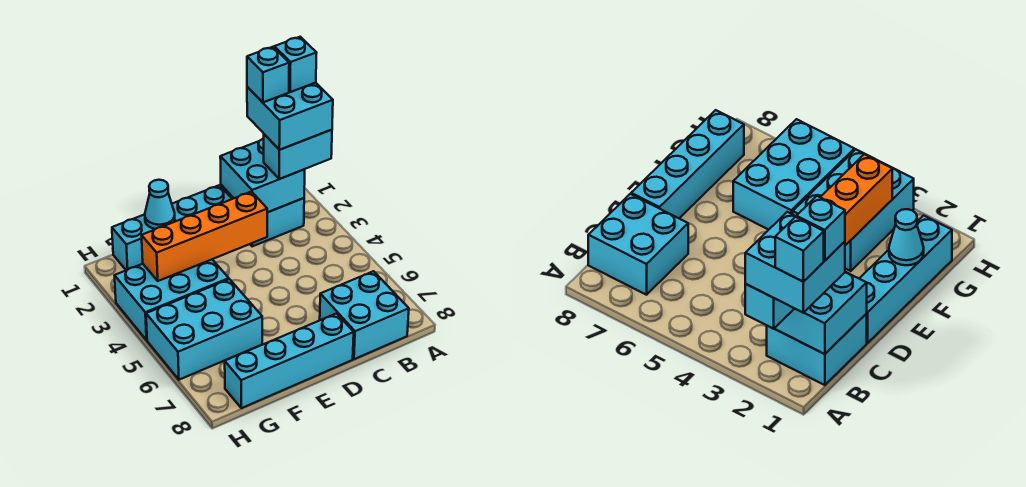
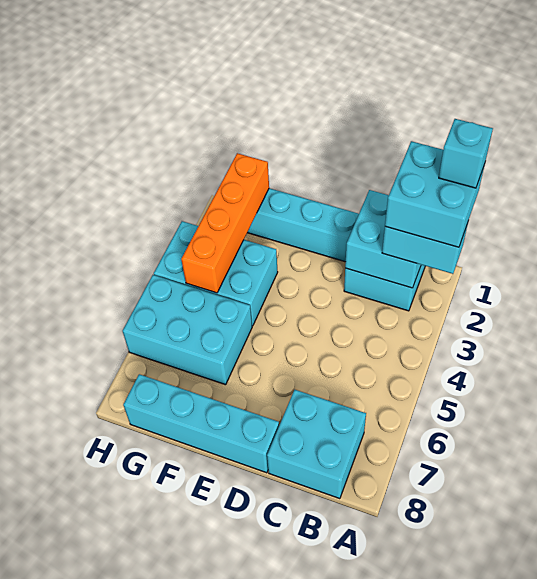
cyan 1x1 brick [247,47,289,102] -> none
orange 1x4 brick [141,192,268,281] -> orange 1x4 brick turned to [181,153,269,293]
cyan 1x1 cone [145,180,175,229] -> none

